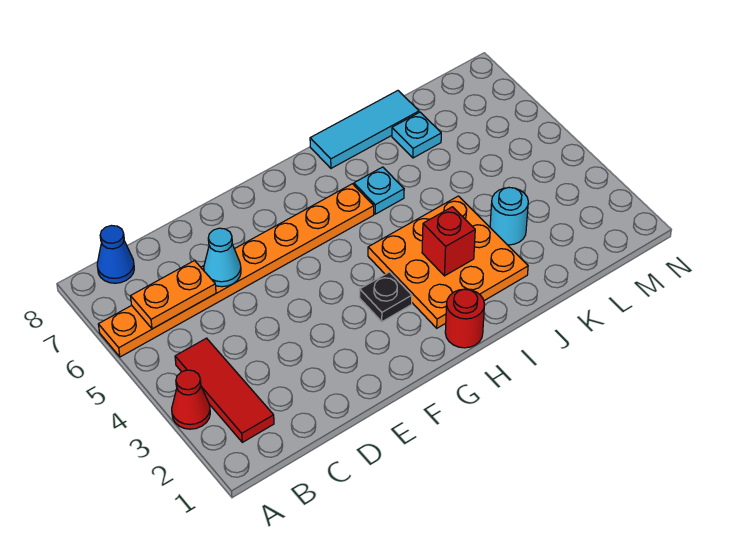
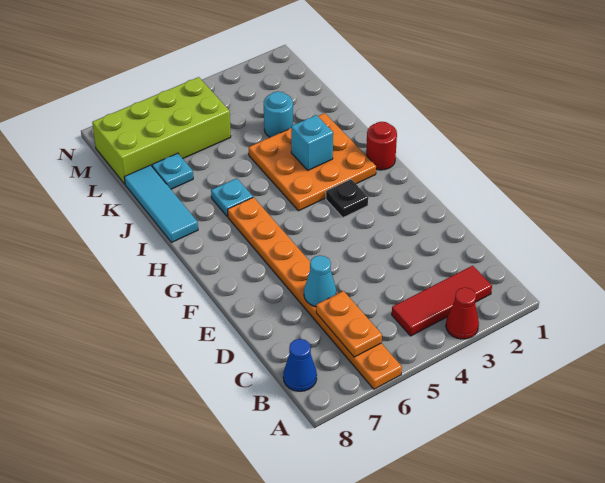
red 1x1 brick [422,207,475,276] -> cyan 1x1 brick [291,115,333,170]
none -> lime 2x4 brick [92,77,231,184]

